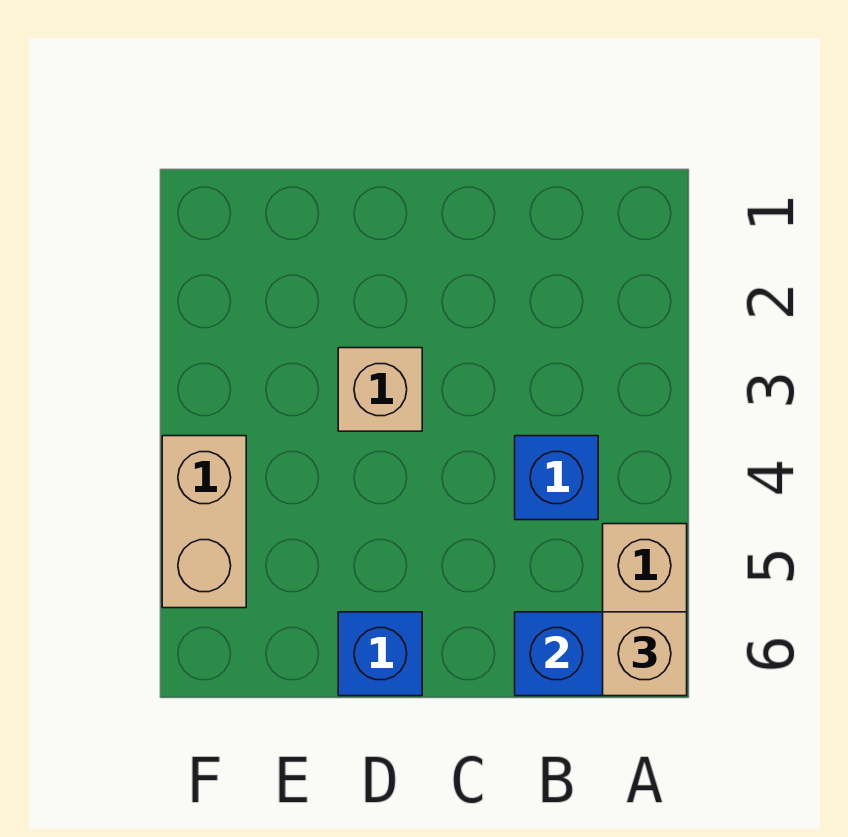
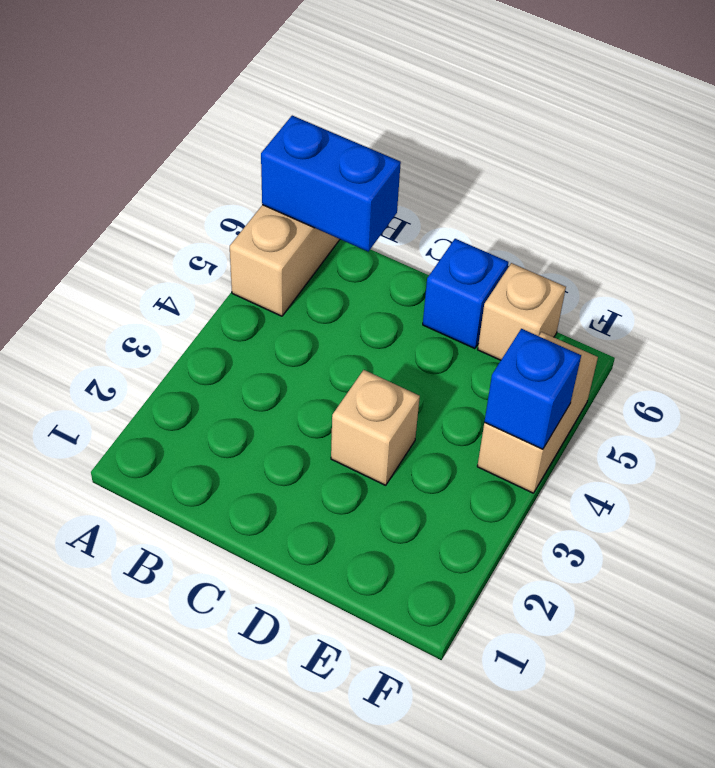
tan 1x1 brick [603,612,687,696] -> tan 1x1 brick moved to [478,263,566,360]
blue 1x1 brick [515,436,598,520] -> blue 1x1 brick moved to [484,329,581,449]

